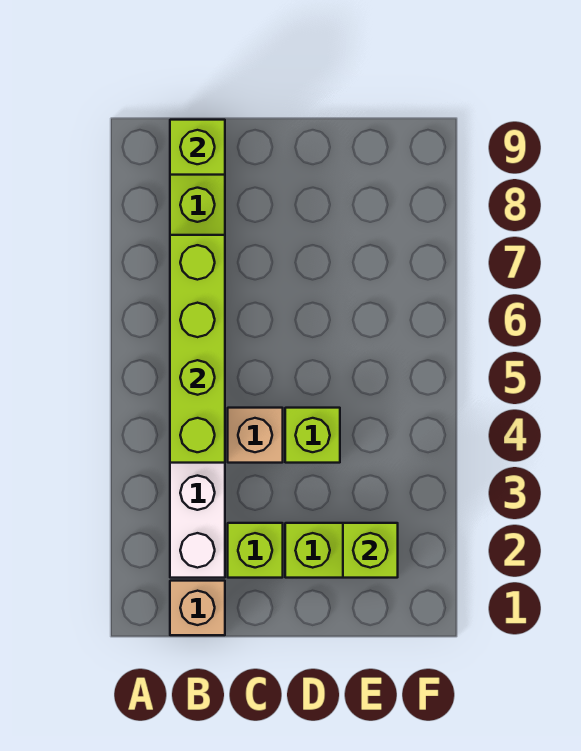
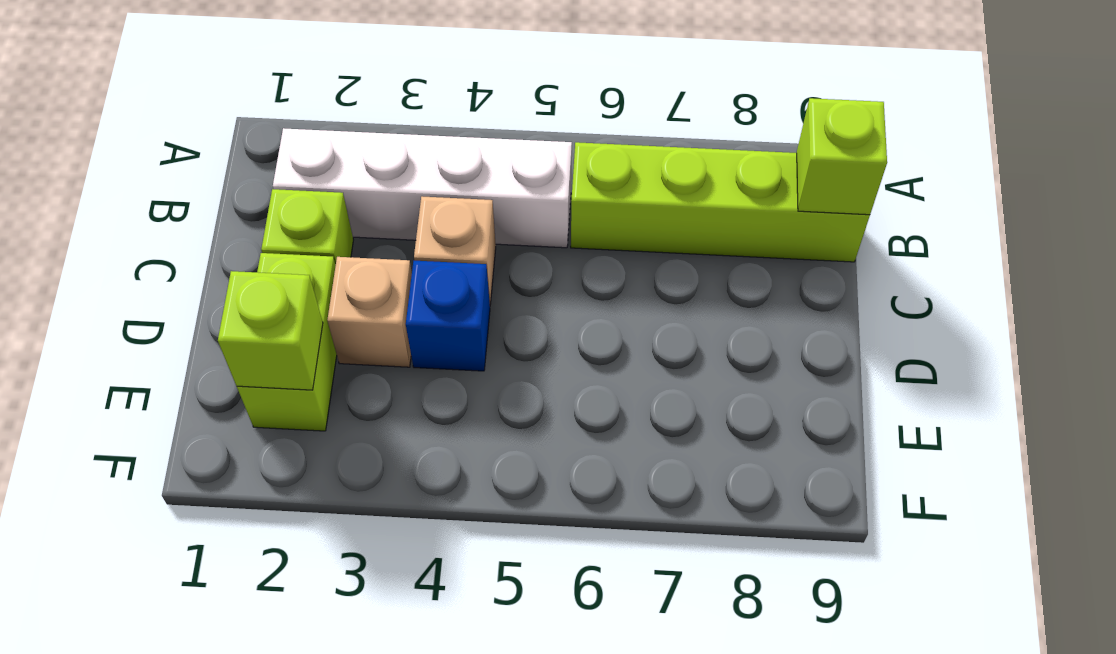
tan 1x1 brick [170,581,225,635] -> tan 1x1 brick moved to [327,257,412,367]
lime 1x4 brick [170,235,225,463] -> none
lime 1x1 brick [285,408,340,463] -> blue 1x1 brick [406,261,490,371]

